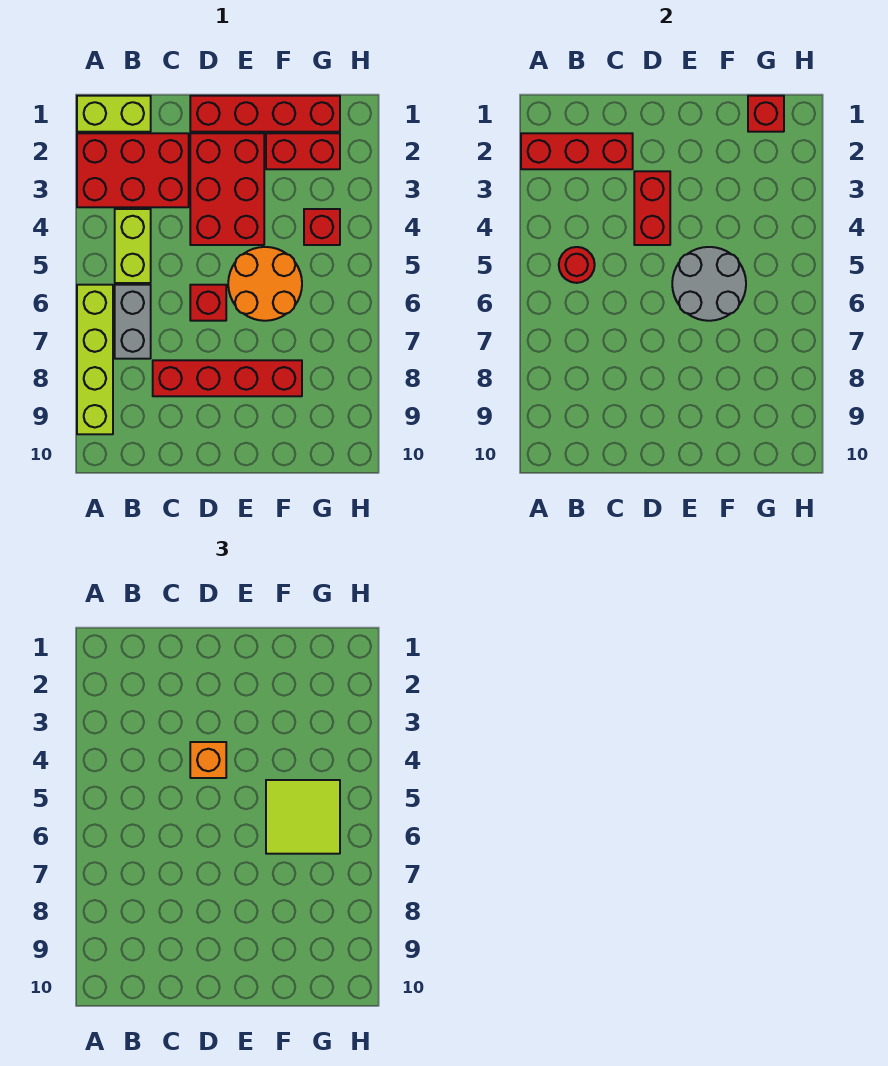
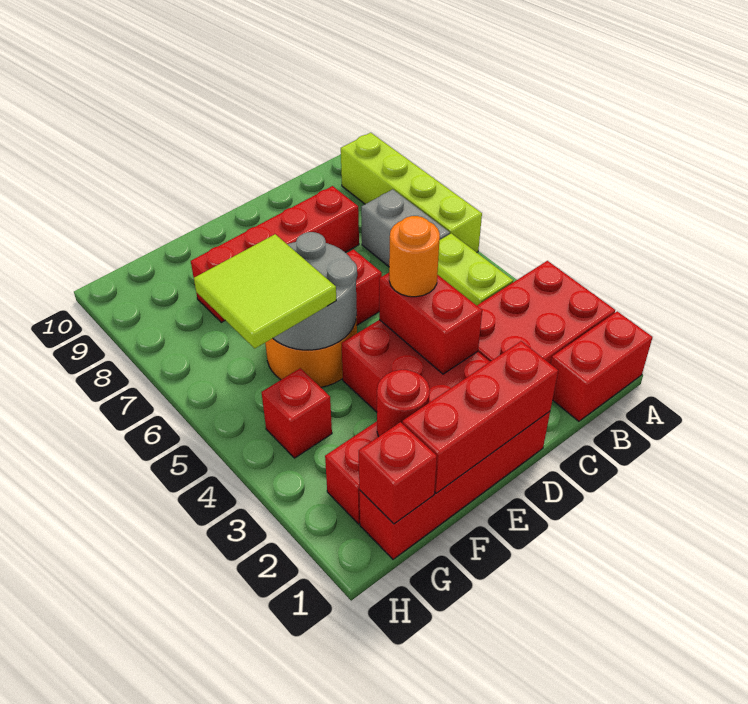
lime 1x2 brick [77,96,151,132] -> red 1x2 brick [551,311,653,421]
red 1x3 brick [521,133,633,169] -> red 1x3 brick moved to [402,341,558,493]
red 1x1 round brick [559,247,595,283] -> red 1x1 round brick moved to [377,370,430,437]
orange 1x1 brick [190,742,226,778] -> orange 1x1 round brick [389,216,440,297]

